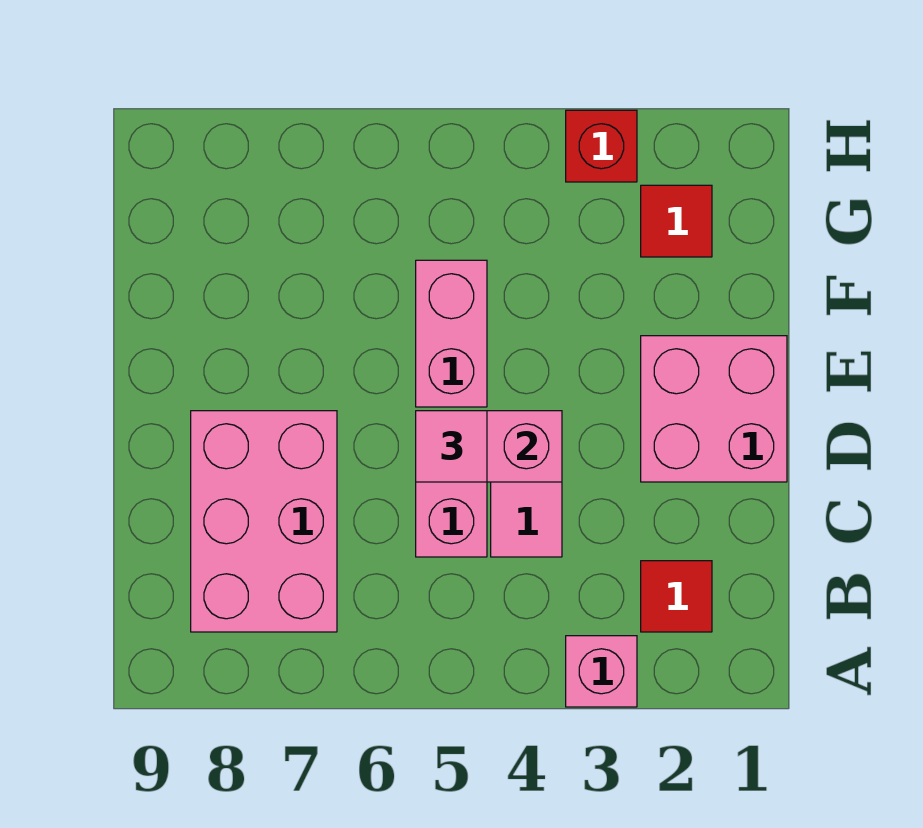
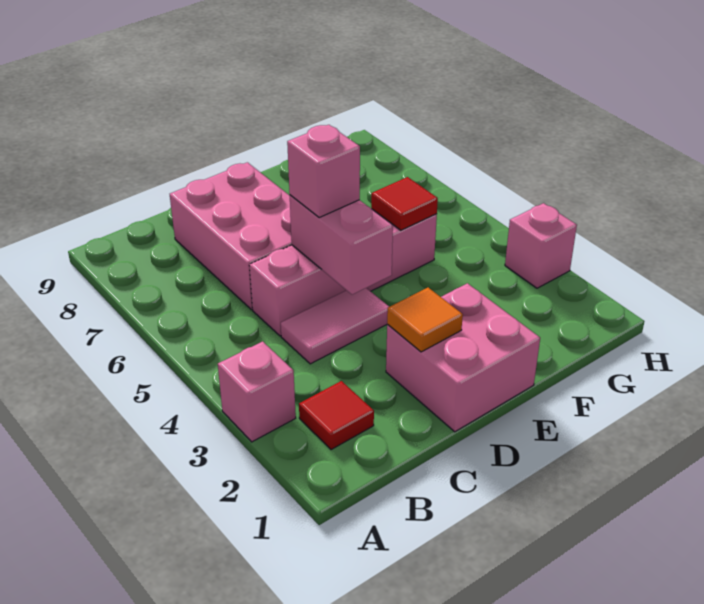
pink 2x3 brick [191,411,337,632] -> pink 2x3 brick turned to [170,162,292,310]
none -> orange 1x1 tile [387,288,463,352]
pink 1x1 tile [416,411,487,482] -> pink 1x1 brick [287,125,360,218]
red 1x1 tile [641,185,712,257] -> red 1x1 tile moved to [371,177,438,230]
red 1x1 brick [566,110,637,182] -> pink 1x1 brick [505,203,577,288]

